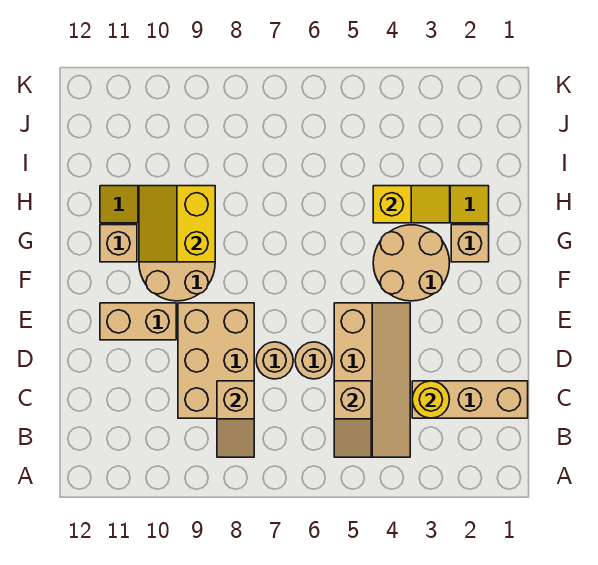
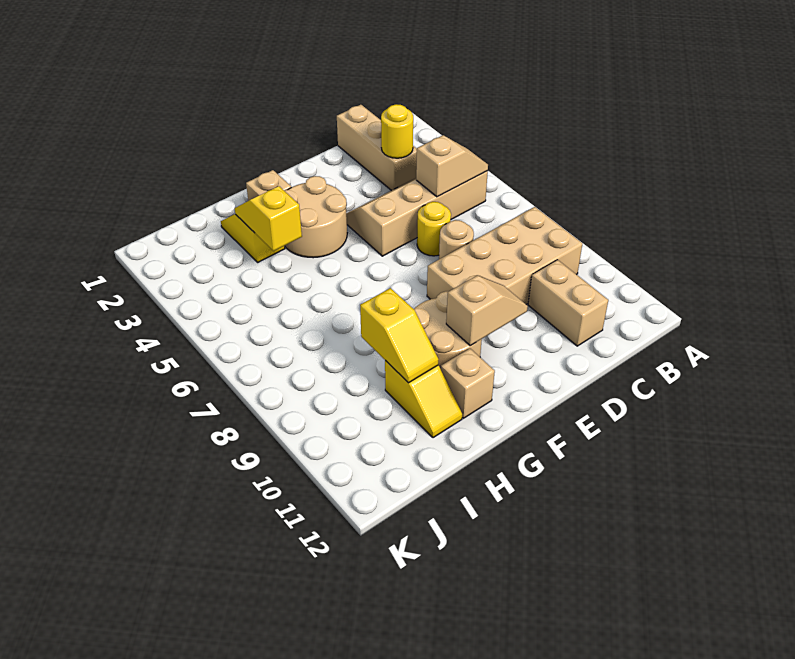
tan 1x2 slope [217,381,254,457] -> tan 1x2 slope moved to [446,275,528,346]
tan 2x3 brick [178,303,254,418] -> tan 2x4 brick [427,207,582,304]
tan 1x1 round brick [295,342,332,379] -> yellow 1x1 round brick [417,202,451,256]
tan 1x2 brick [100,303,176,340] -> tan 1x2 brick moved to [528,260,608,346]
yellow 2x2 slope [139,186,215,262] -> yellow 1x2 slope [360,288,439,383]

